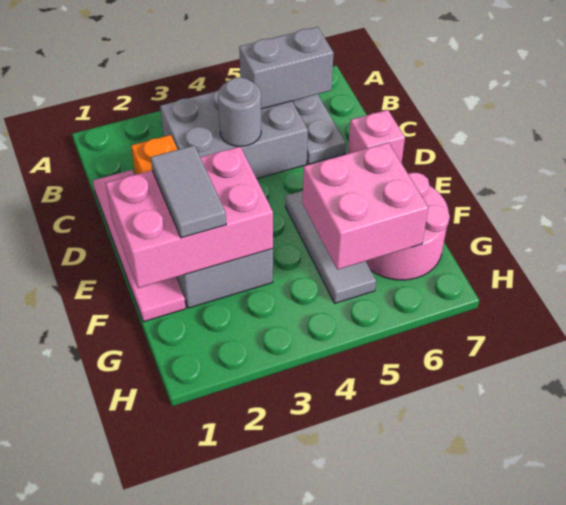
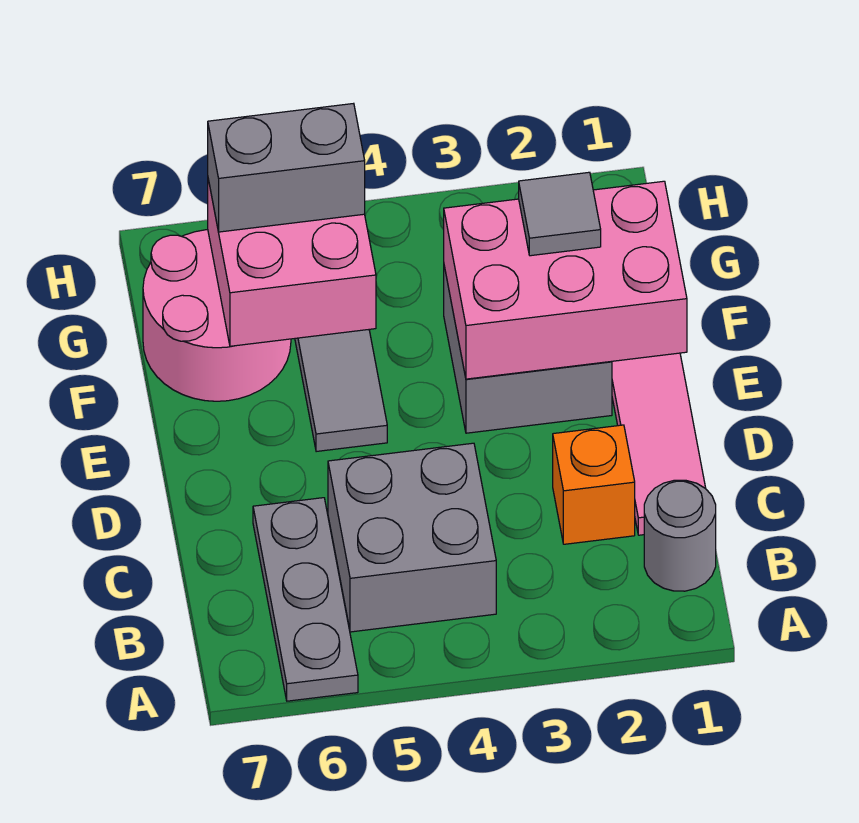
grey 2x3 brick [160,90,308,179] -> grey 2x2 brick [328,443,496,632]
grey 1x2 brick [239,27,334,109] -> grey 1x2 brick moved to [208,103,365,232]
grey 1x1 round brick [218,77,261,147] -> grey 1x1 round brick moved to [644,480,716,591]
pink 1x1 brick [348,110,405,163] -> none
grey 1x2 tile [151,145,226,238] -> grey 1x1 tile [519,172,601,256]

